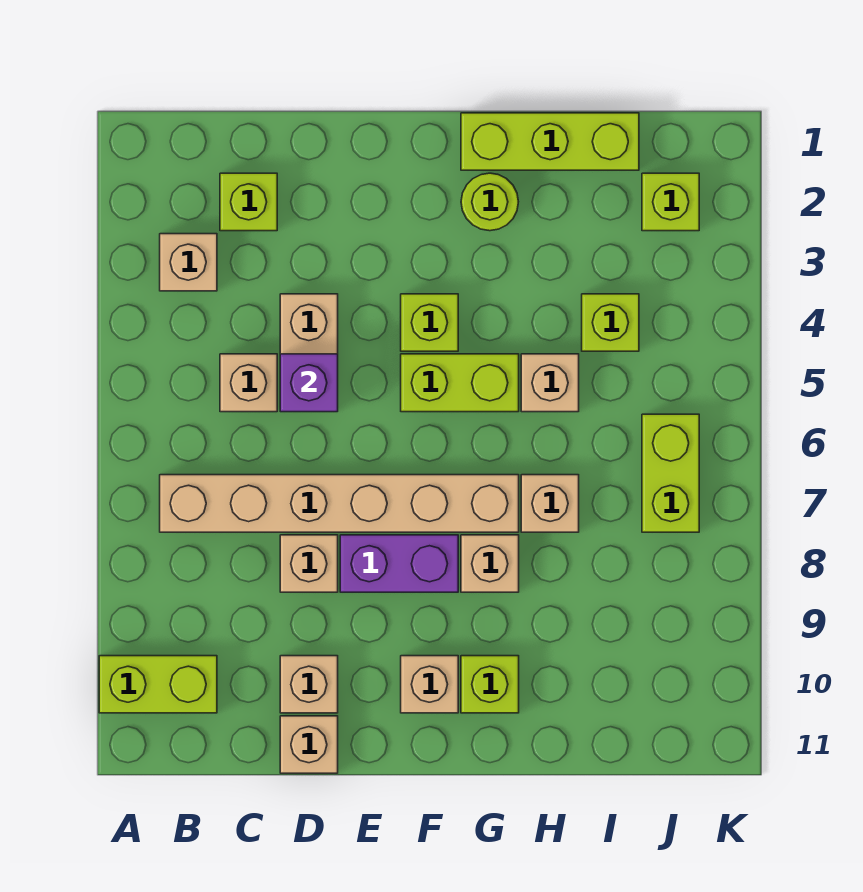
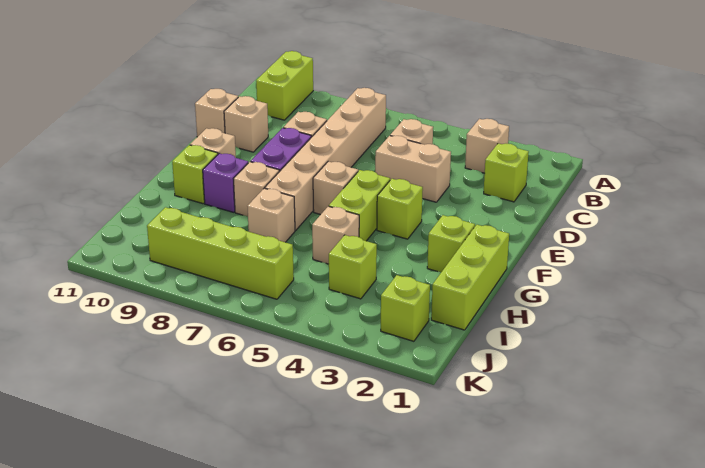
purple 1x1 brick [280,354,338,412] -> purple 1x1 brick moved to [203,153,248,212]
none -> tan 1x1 brick [313,161,358,215]
lime 1x1 round brick [461,173,518,231] -> lime 1x1 brick [427,215,475,272]
lime 1x2 brick [642,414,699,532] -> lime 1x4 brick [147,207,294,299]

